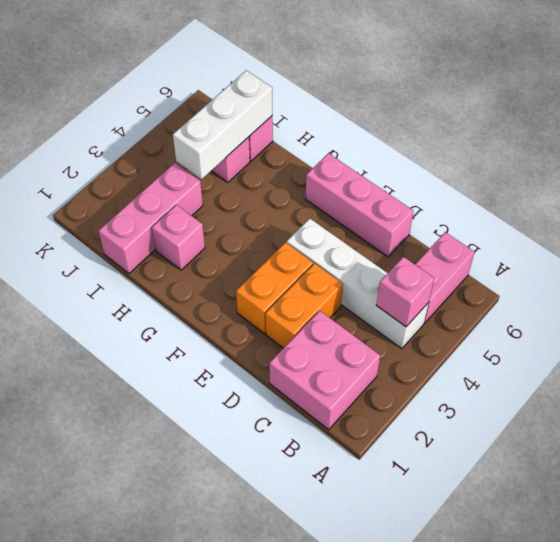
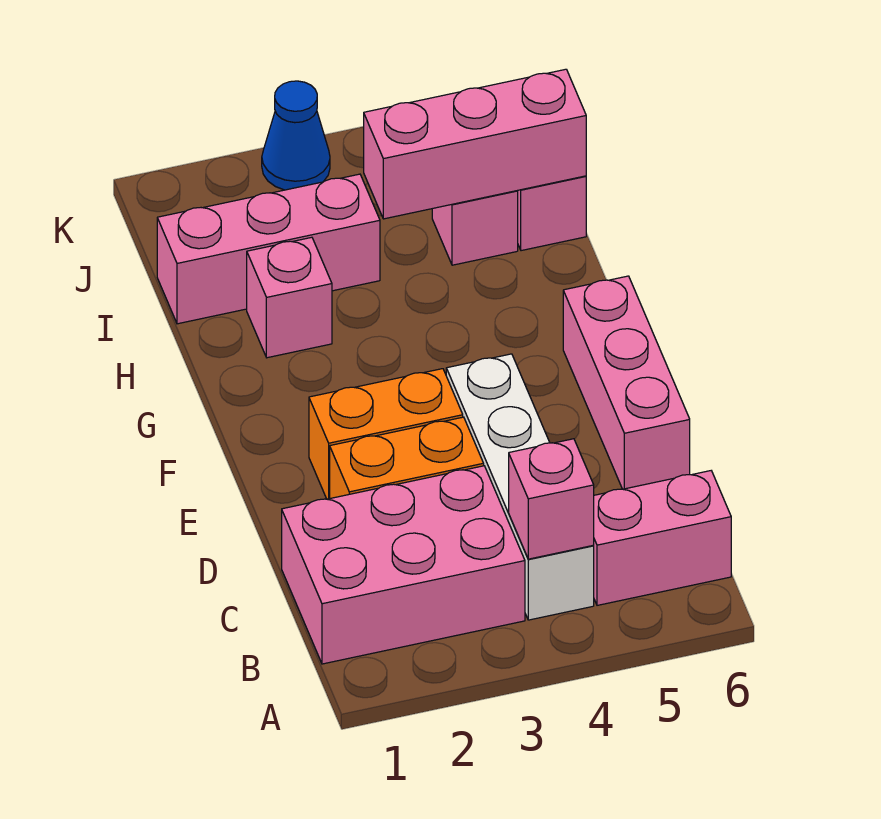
pink 2x2 brick [269,311,380,429] -> pink 2x3 brick [282,466,525,664]
white 1x3 brick [173,71,272,179] -> pink 1x3 brick [364,69,586,219]
none -> blue 1x1 cone [262,81,330,190]

